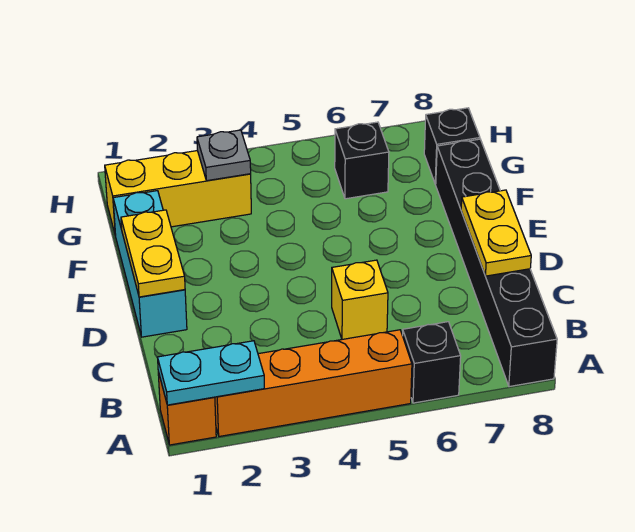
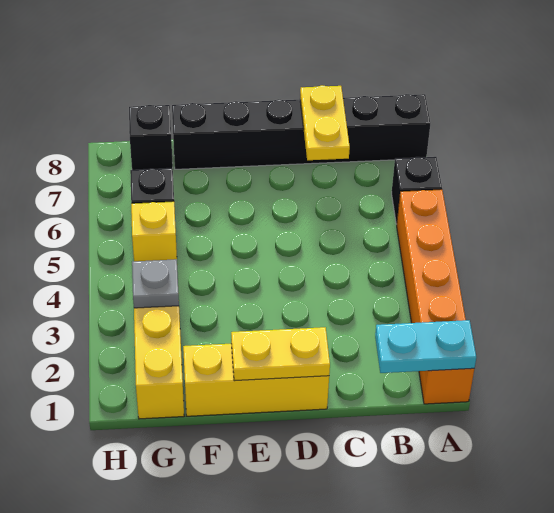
cyan 1x2 plate [158,341,264,405] -> cyan 1x2 plate turned to [375,320,476,373]
yellow 1x1 brick [332,260,388,339] -> yellow 1x1 brick moved to [131,201,177,261]
yellow 1x2 plate [461,190,531,276] -> yellow 1x2 plate turned to [300,85,350,160]
cyan 1x3 brick [113,191,187,337] -> yellow 1x3 brick [183,344,329,416]

